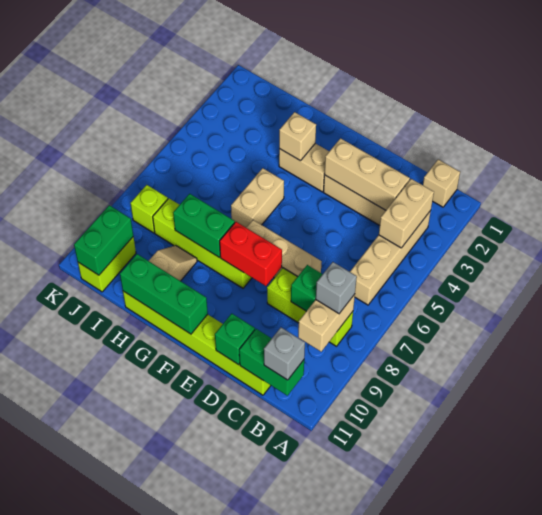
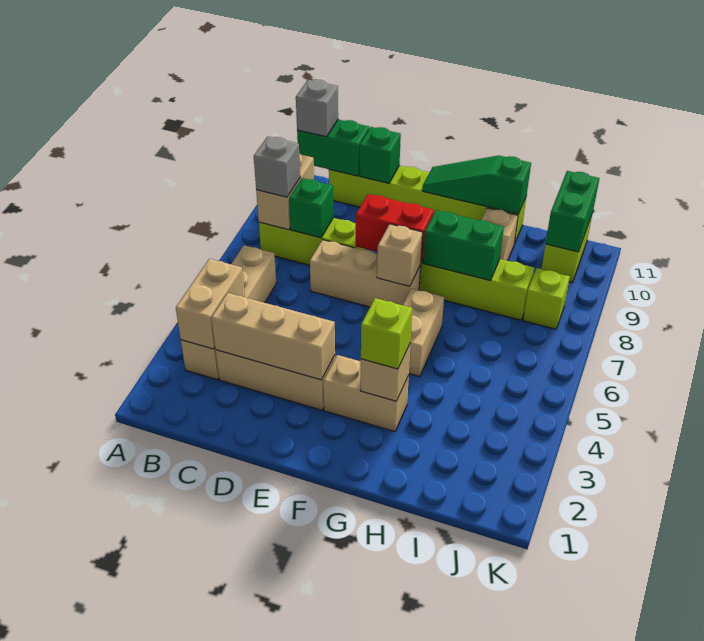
tan 1x1 brick [423,160,460,207] -> tan 1x1 brick moved to [377,224,423,286]
green 1x3 brick [120,254,208,334] -> green 1x3 slope [422,156,531,214]
none -> lime 1x1 brick [361,298,412,369]

